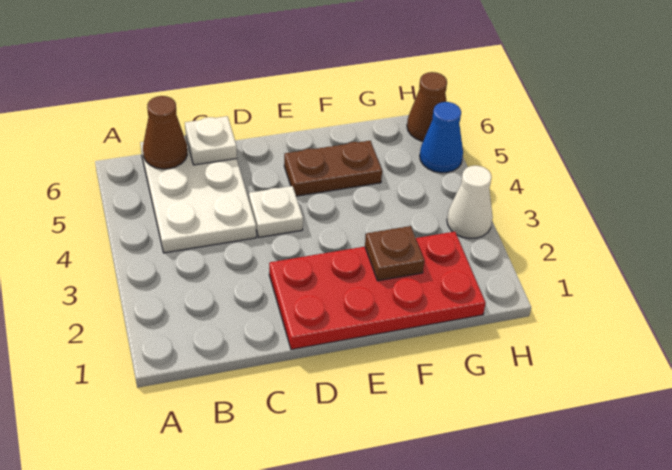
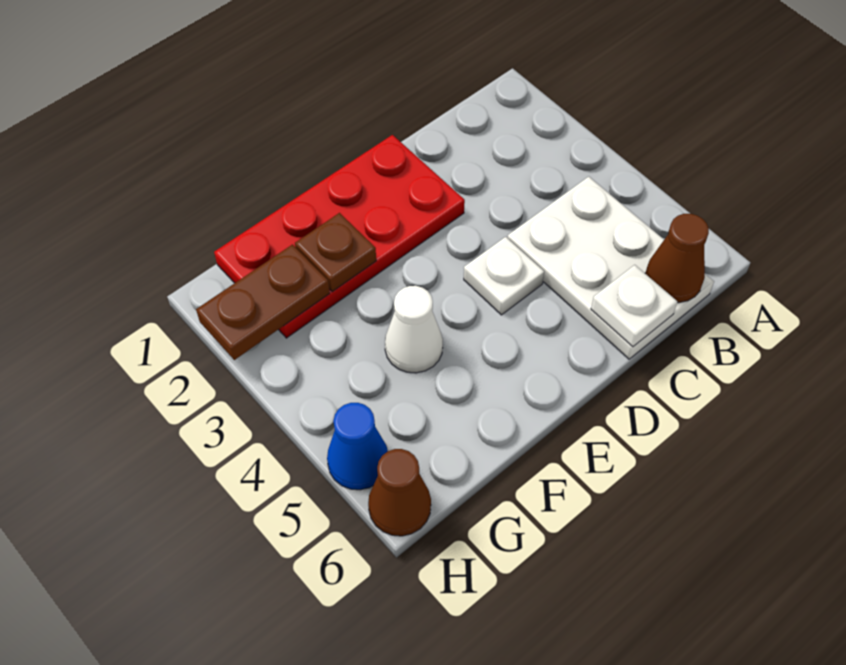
brown 1x2 plate [284,141,382,196] -> brown 1x2 plate moved to [196,245,330,360]
white 1x1 cone [447,166,493,239] -> white 1x1 cone moved to [385,286,443,373]

